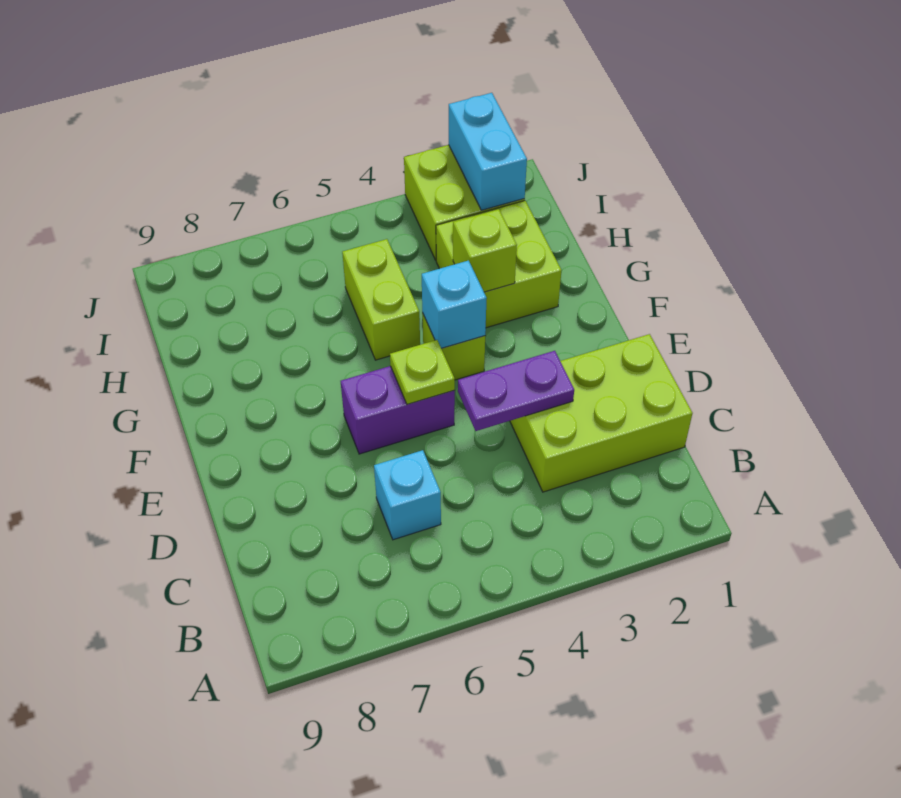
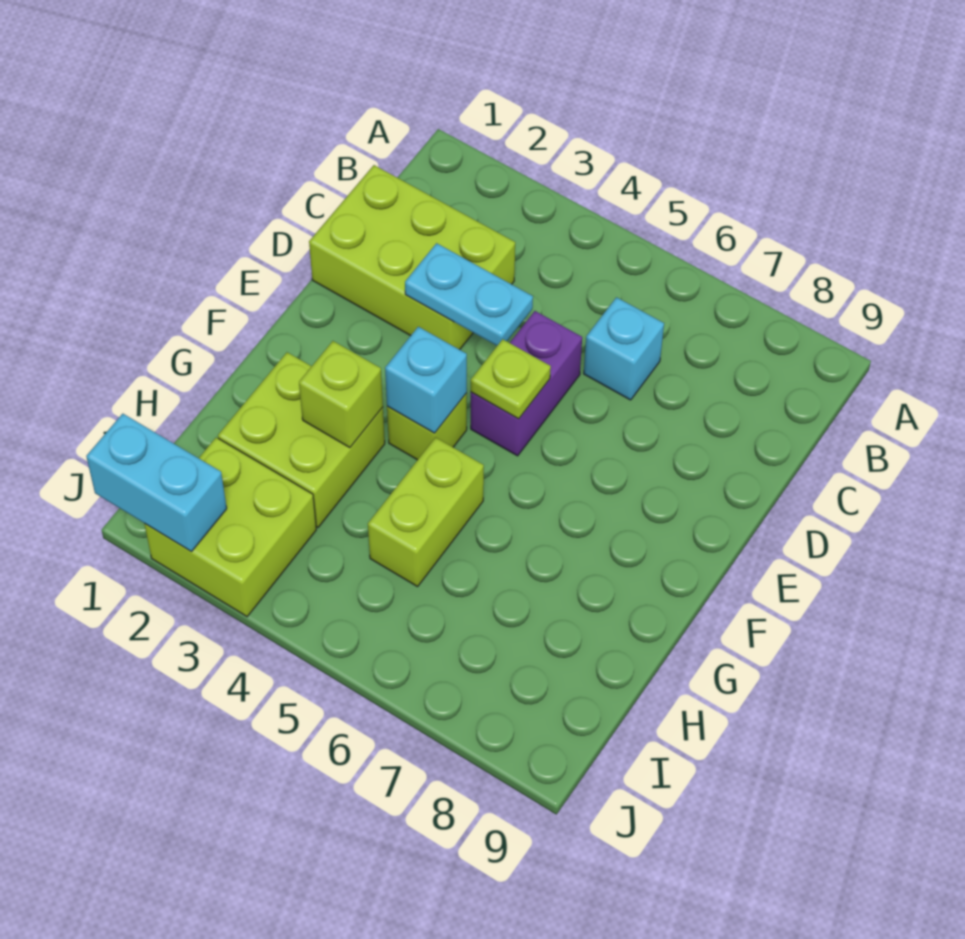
purple 1x2 plate [458,351,574,431] -> cyan 1x2 plate [405,243,533,346]
purple 1x2 brick [341,366,455,454] -> purple 1x2 brick turned to [471,311,582,456]
cyan 1x2 brick [449,93,527,210] -> cyan 1x2 brick turned to [86,414,227,552]

